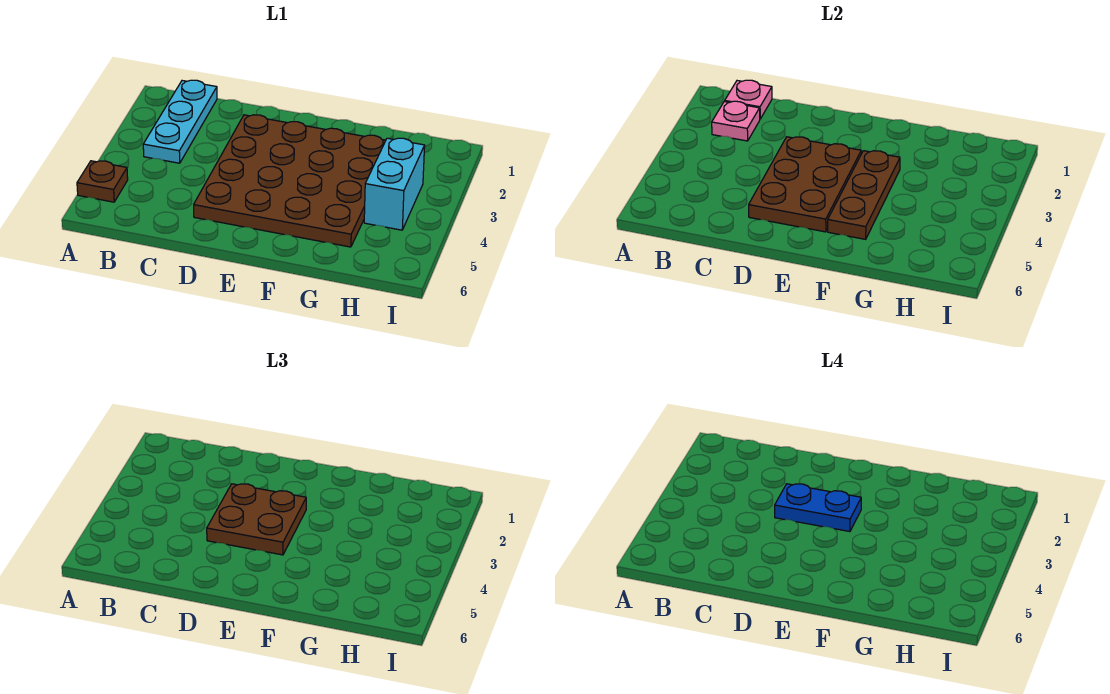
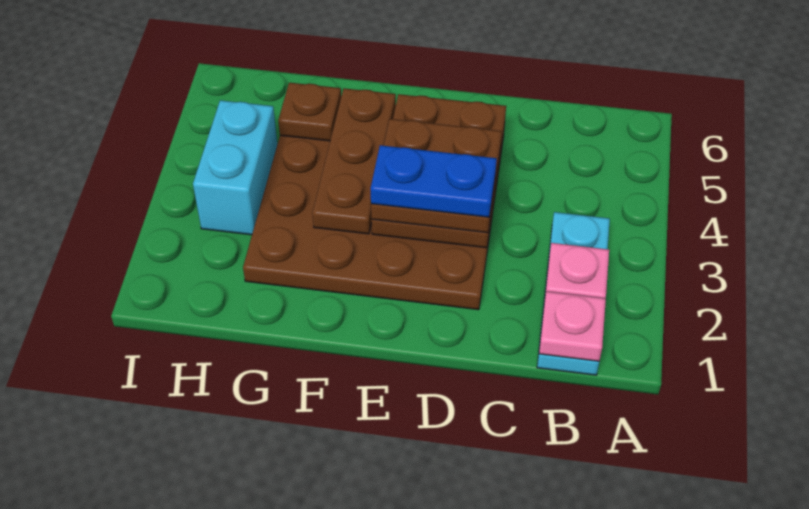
brown 1x1 plate [77,161,128,202] -> brown 1x1 plate moved to [278,83,341,141]

